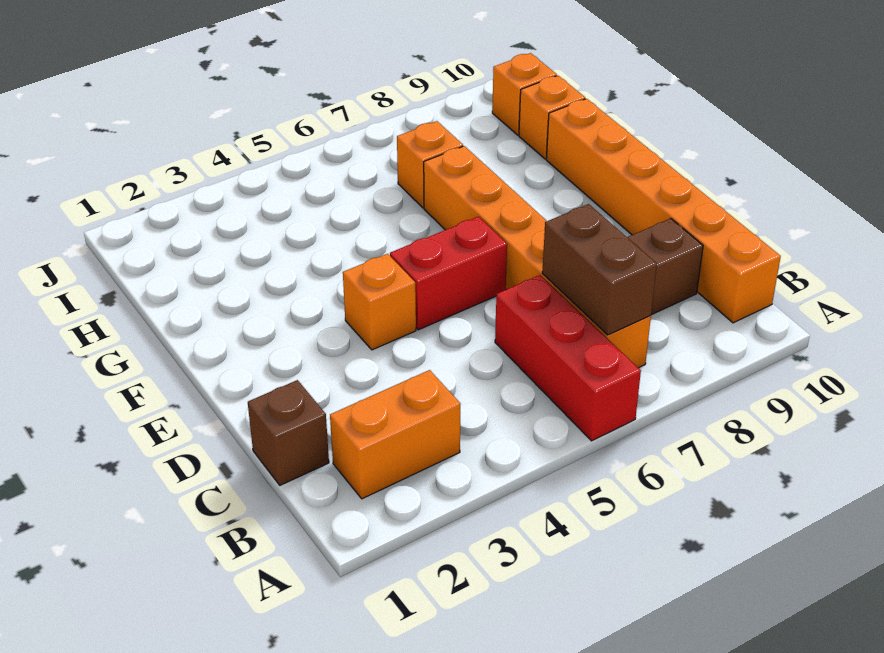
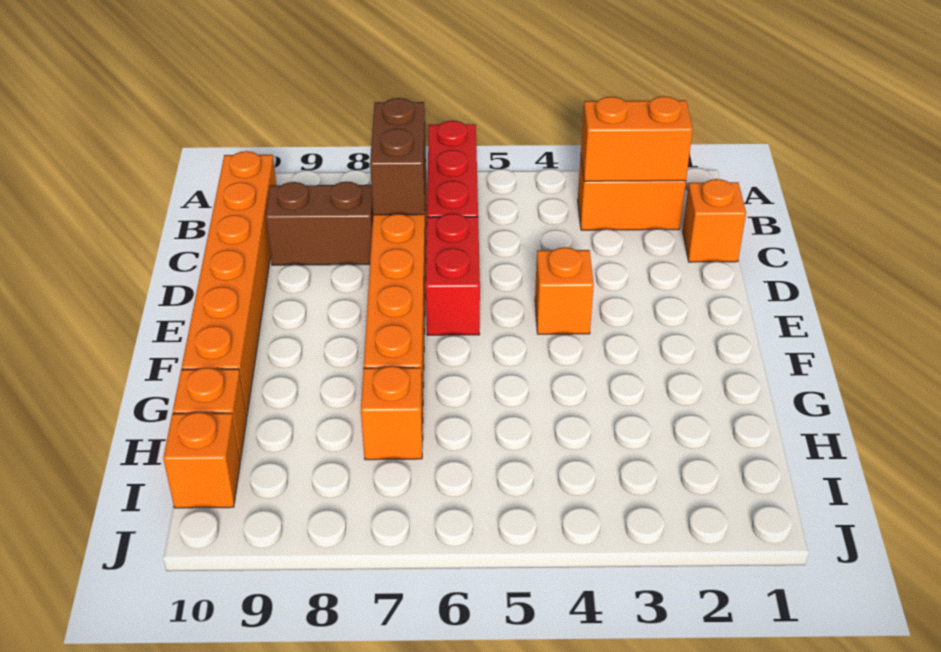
none -> orange 1x2 brick [581,96,693,181]
brown 1x1 brick [248,380,329,485] -> orange 1x1 brick [683,179,746,262]
red 1x2 brick [390,217,507,330] -> red 1x2 brick turned to [426,214,480,335]

